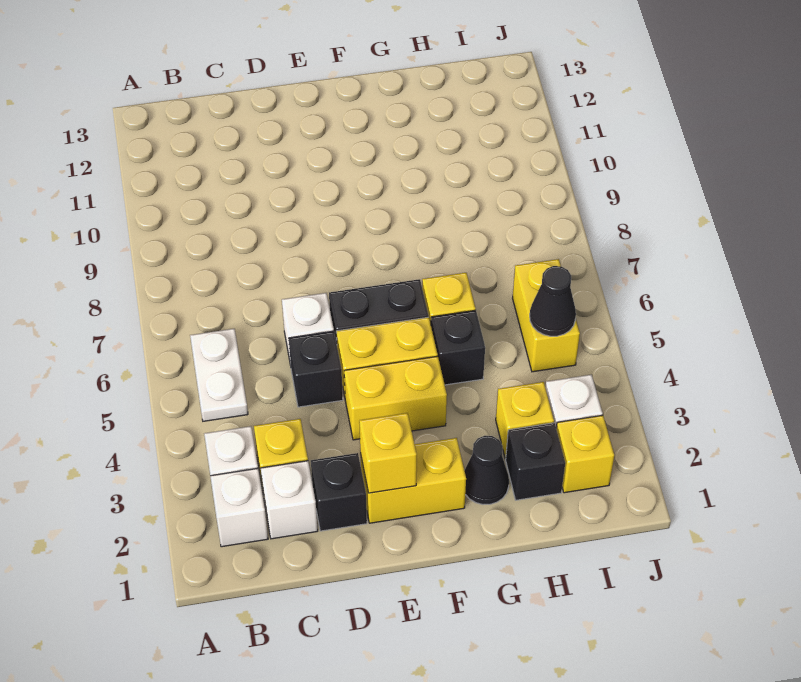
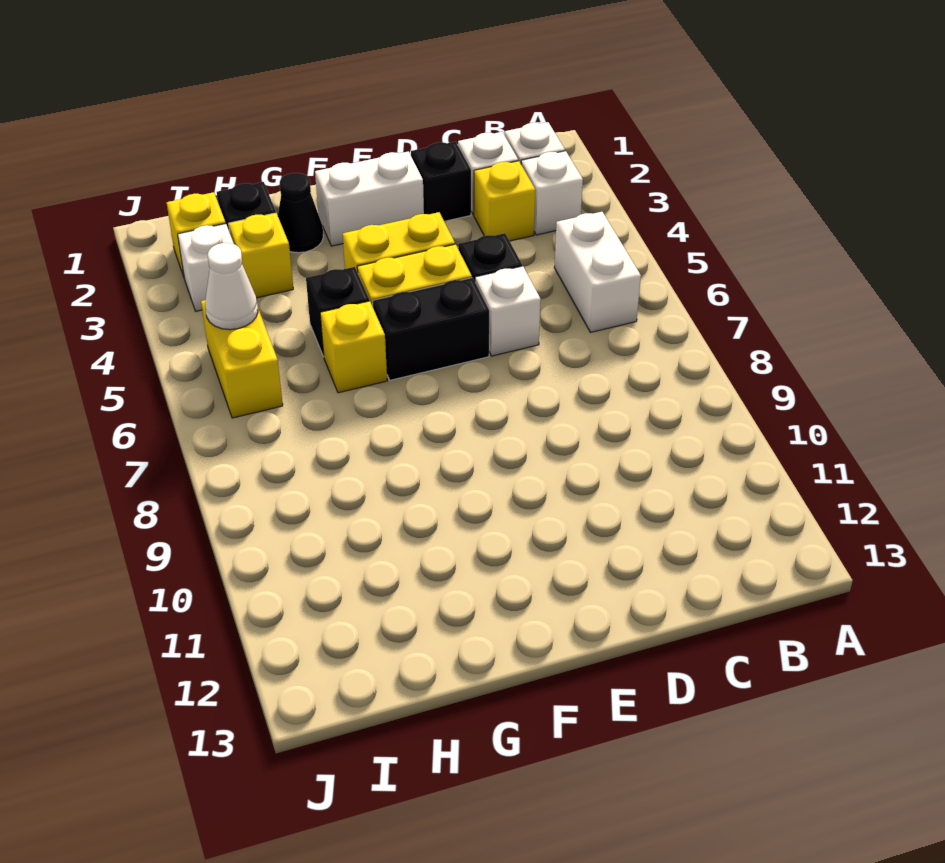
white 1x2 plate [190,329,248,421] -> white 1x2 brick [554,212,641,332]
yellow 1x2 brick [360,438,466,523] -> white 1x2 brick [315,151,424,246]
yellow 1x1 brick [359,413,417,493] -> none
black 1x1 cone [530,266,576,336] -> white 1x1 cone [205,243,258,330]

